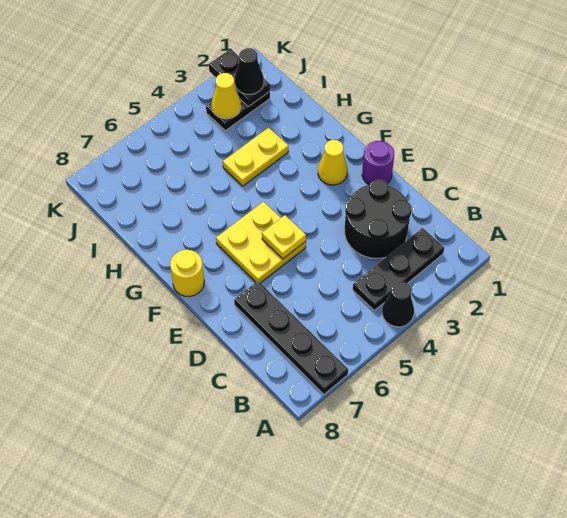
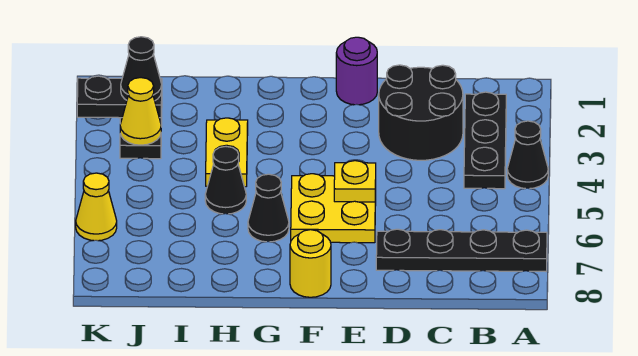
yellow 1x1 cone [318,140,348,185] -> yellow 1x1 cone moved to [76,173,117,241]
none -> black 1x1 cone [248,174,289,242]
none -> black 1x1 cone [205,147,246,214]

